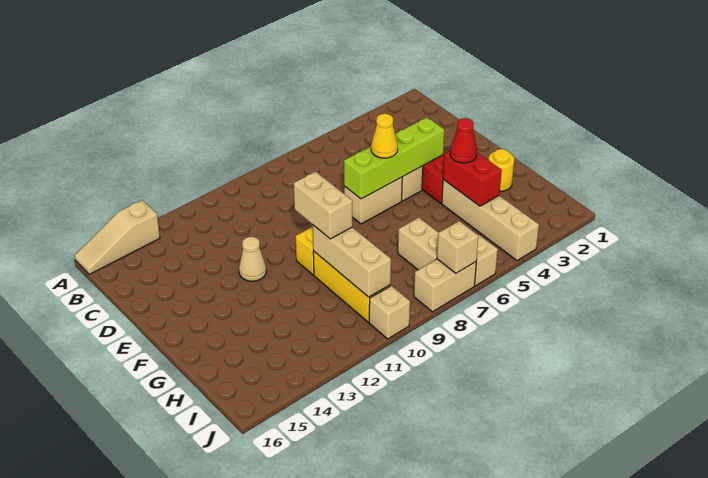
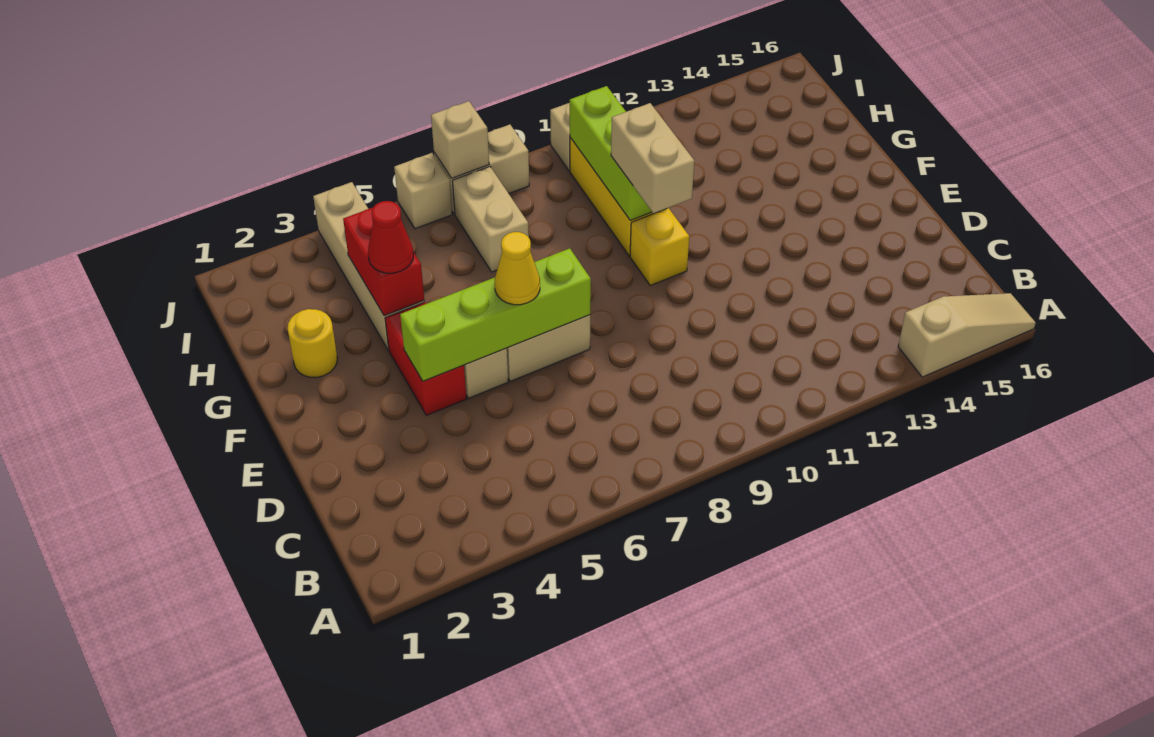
tan 1x1 cone [239,237,266,281] -> none
tan 1x3 brick [313,225,391,297] -> lime 1x3 brick [570,86,652,220]

